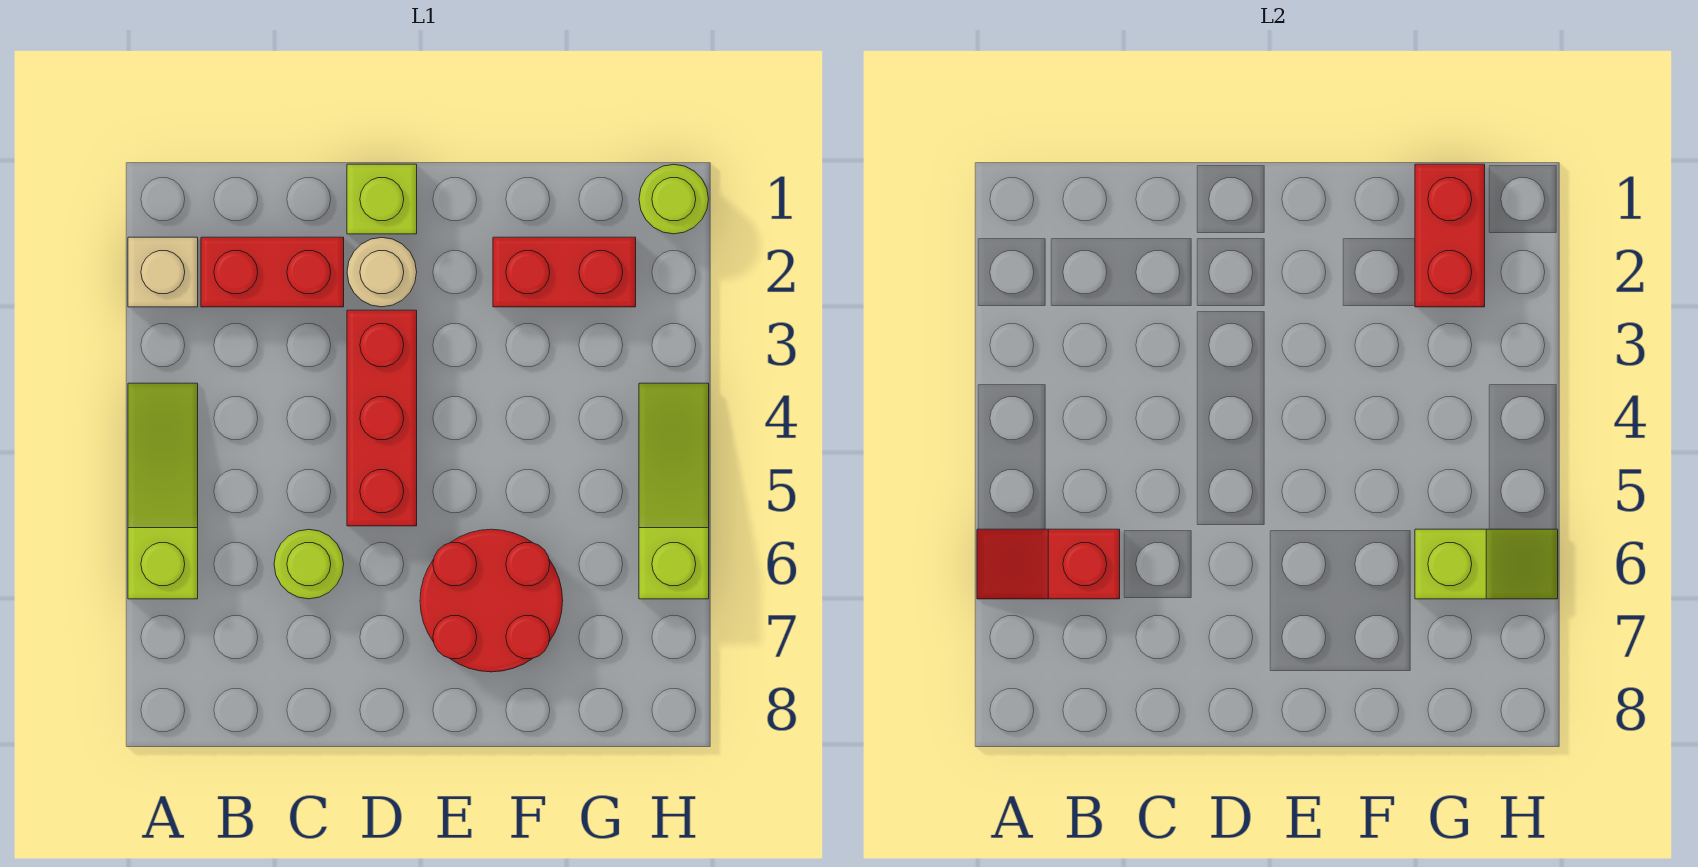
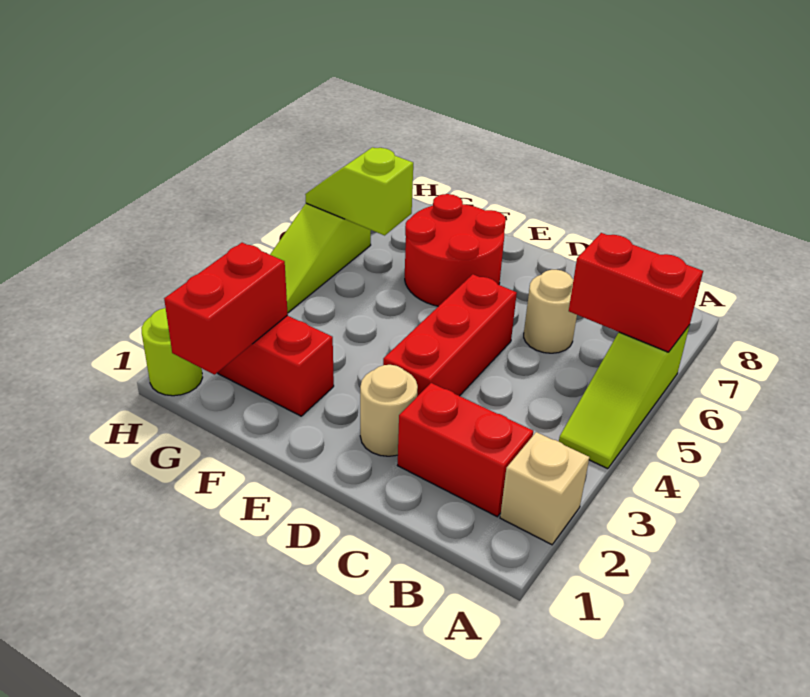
red 1x2 slope [977,529,1120,599] -> red 1x2 brick [569,233,703,352]
lime 1x1 round brick [274,529,344,599] -> tan 1x1 round brick [524,270,577,353]
lime 1x1 brick [347,164,417,234] -> none

